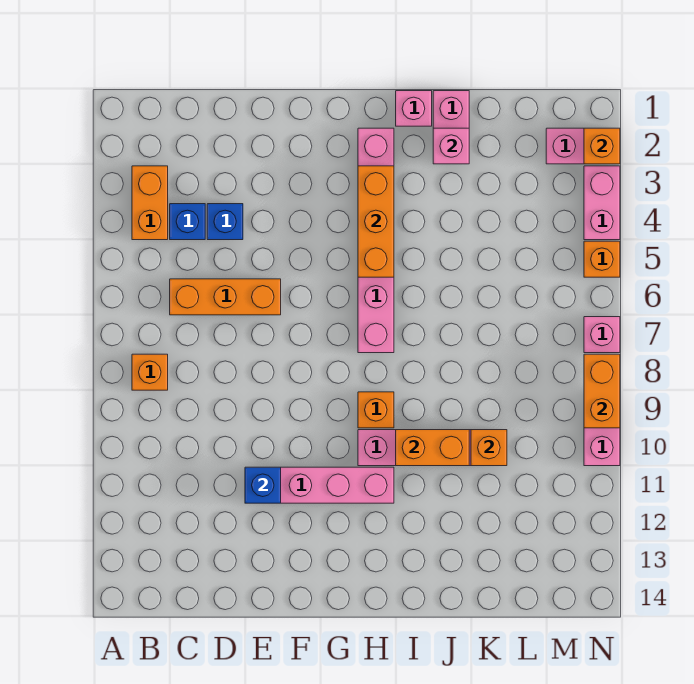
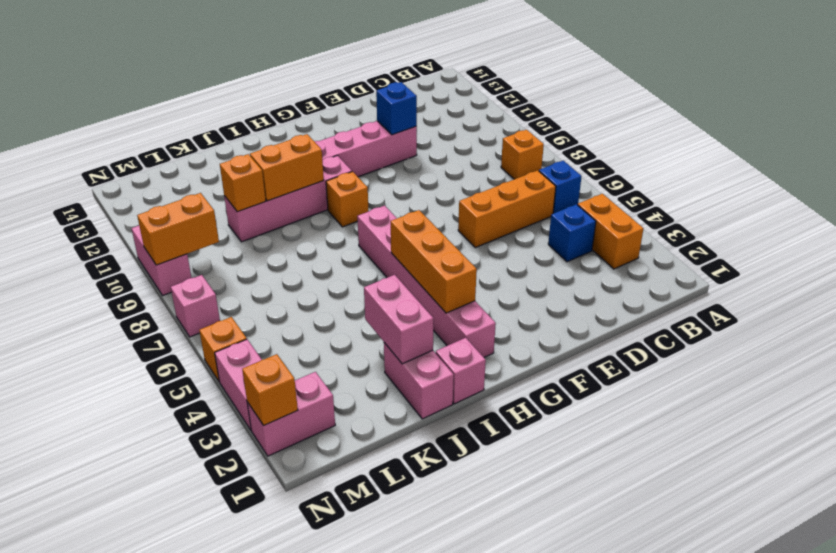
blue 1x1 brick [207,204,243,240] -> blue 1x1 brick moved to [539,161,582,214]
pink 1x1 brick [433,128,469,164] -> pink 1x2 brick [364,275,434,364]
orange 1x2 brick [584,354,620,428] -> orange 1x2 brick turned to [137,193,219,265]

